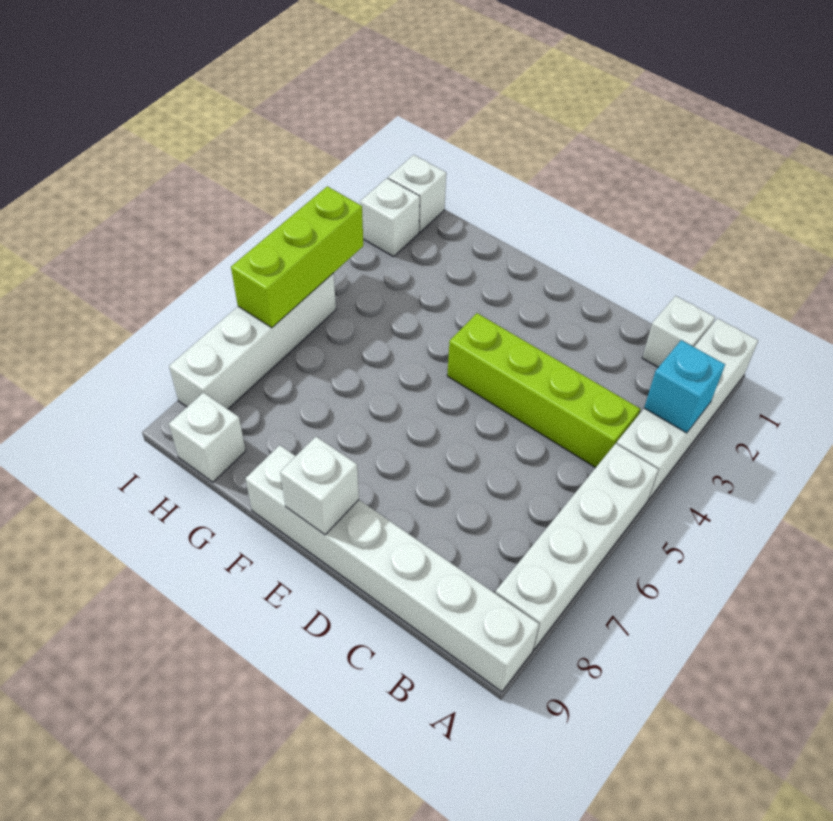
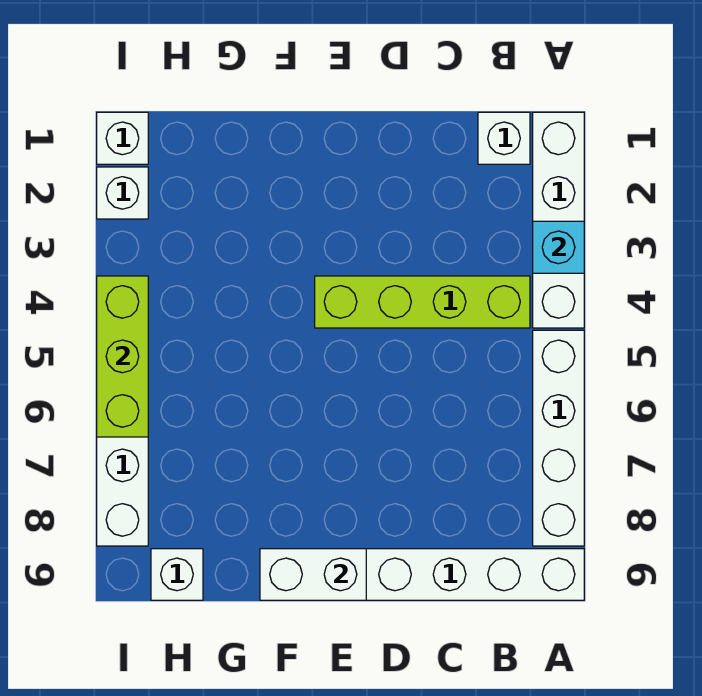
white 1x1 brick [280,437,359,535] -> white 1x2 brick [260,549,366,600]

